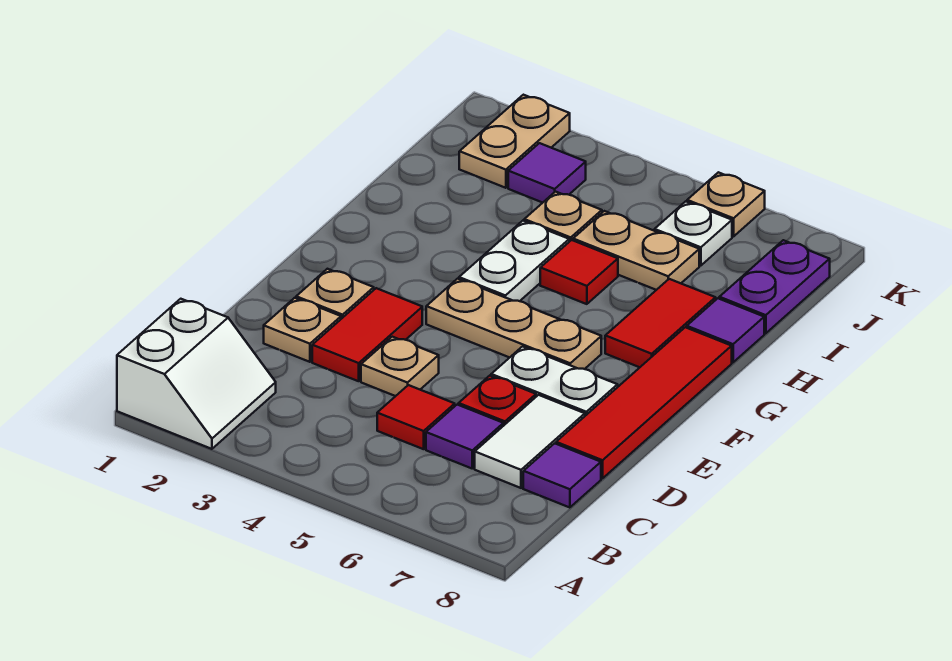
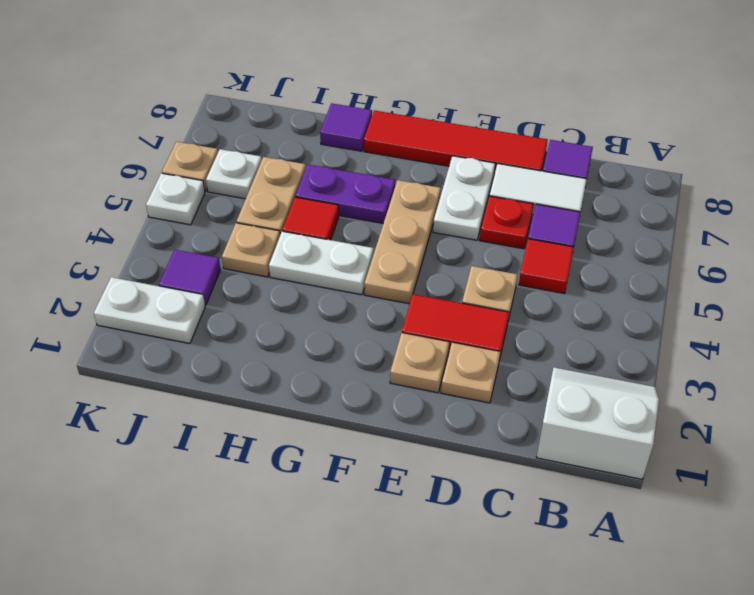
red 1x2 tile [605,279,716,367] -> none
purple 1x2 plate [719,240,830,333] -> purple 1x2 plate moved to [296,165,395,223]
tan 1x2 plate [459,95,570,188] -> white 1x2 plate [94,277,205,344]
none -> white 1x1 plate [146,173,205,225]

